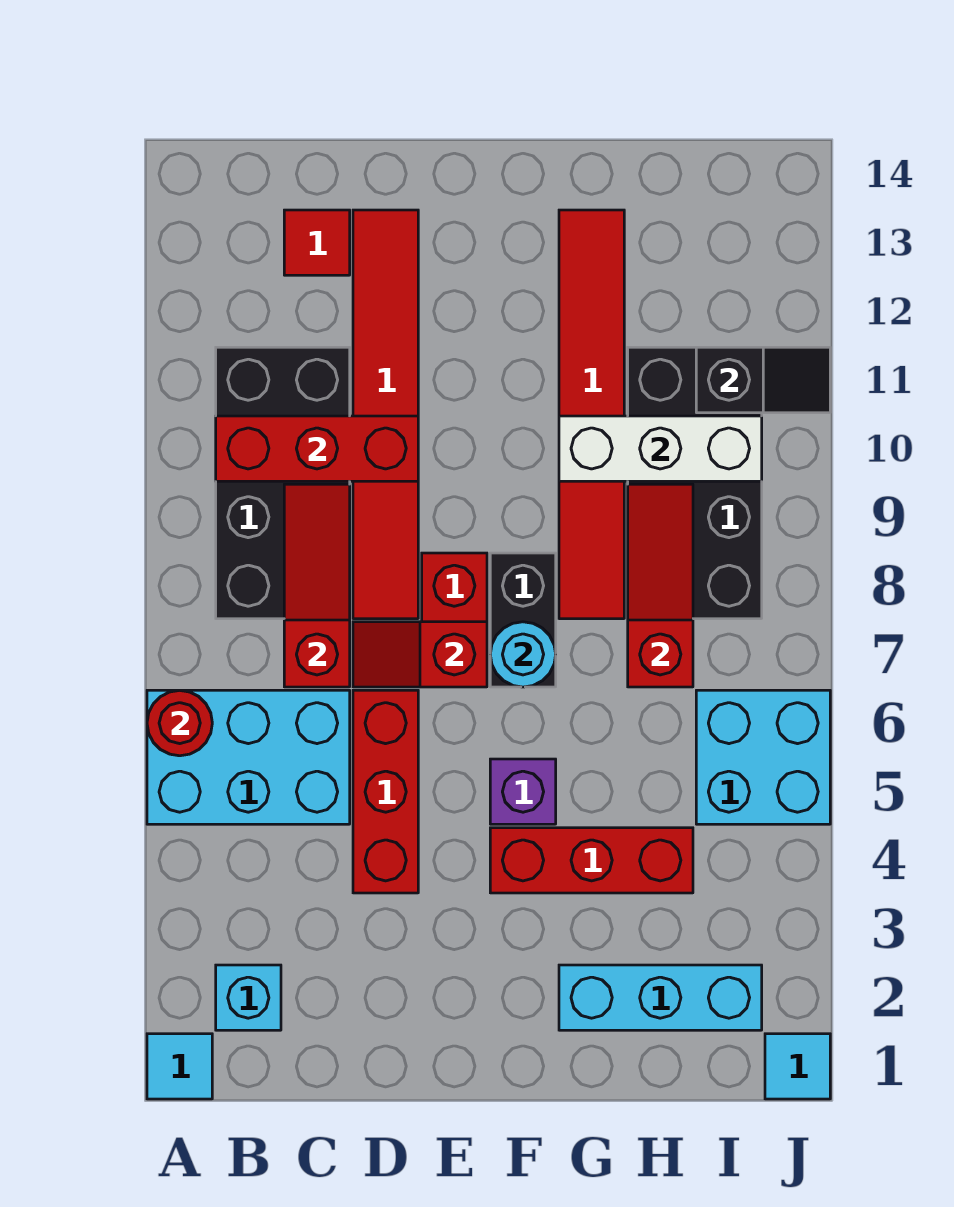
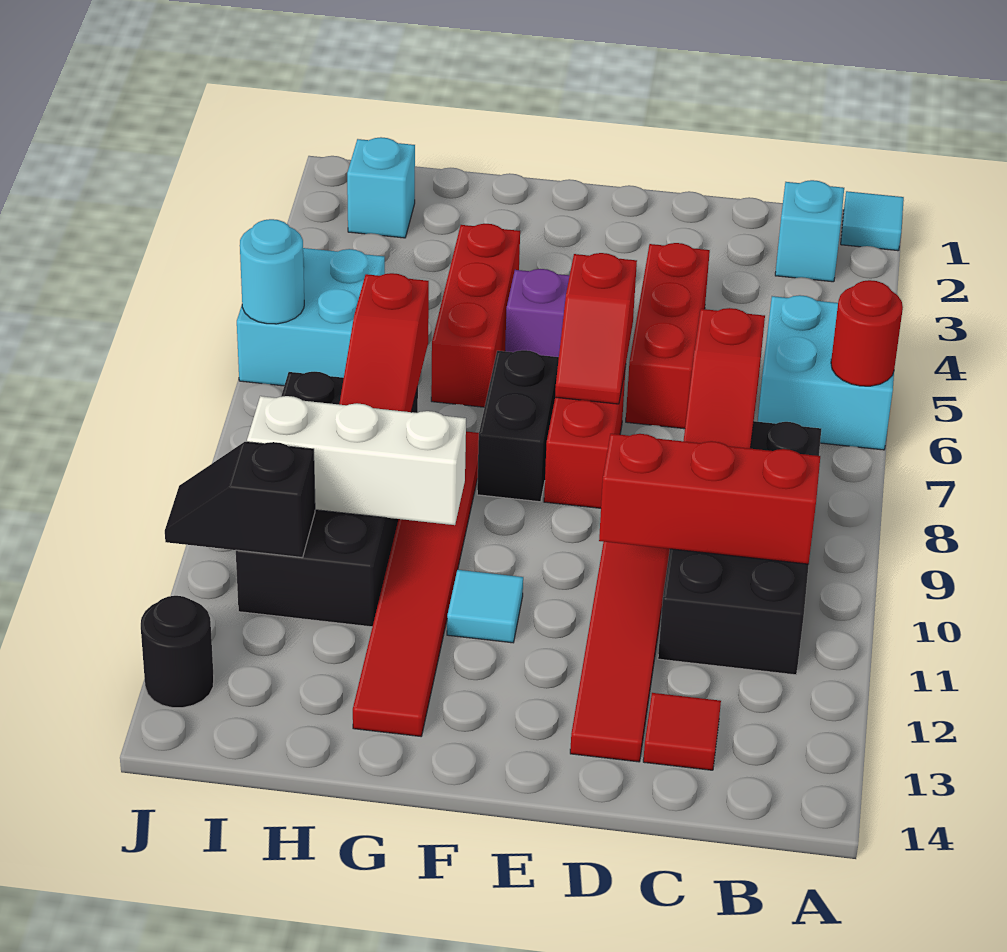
cyan 2x3 brick [147,690,350,824] -> cyan 2x2 brick [758,295,894,450]
red 1x2 slope [353,622,487,687] -> red 1x2 slope turned to [555,253,637,404]
red 1x3 brick [490,828,693,893] -> red 1x3 brick turned to [431,224,520,407]
cyan 1x1 round brick [490,622,556,687] -> cyan 1x1 round brick moved to [240,219,304,324]
cyan 1x3 brick [559,965,762,1030] -> cyan 1x1 brick [347,137,415,238]
cyan 1x1 tile [765,1034,830,1099] -> cyan 1x1 tile moved to [447,570,523,643]
none -> black 1x1 round brick [141,596,214,708]

